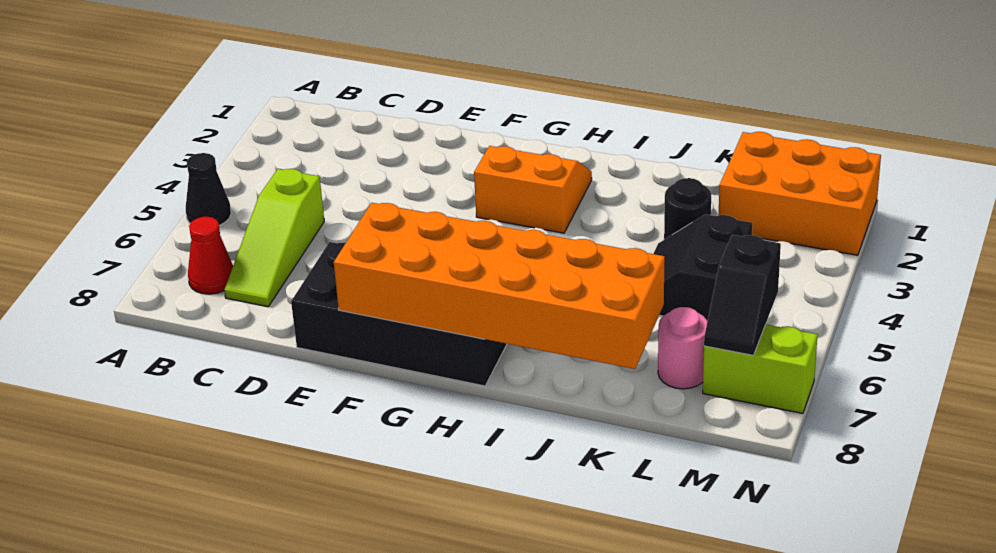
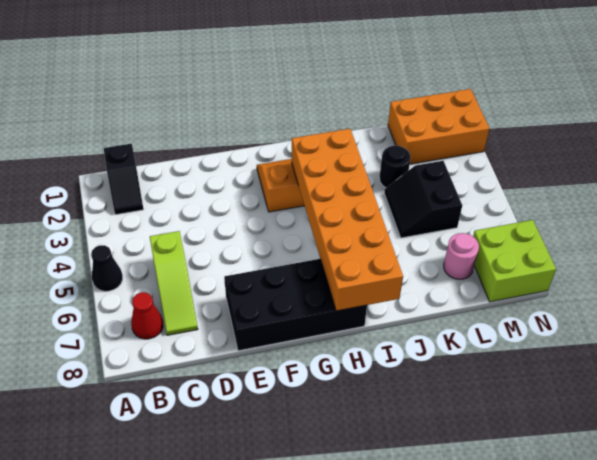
orange 2x6 brick [334,203,665,369] -> orange 2x6 brick turned to [292,129,403,311]
black 1x2 slope [704,235,781,355] -> black 1x2 slope moved to [104,144,144,215]
lime 1x2 brick [703,324,818,413] -> lime 2x2 brick [473,220,556,302]

